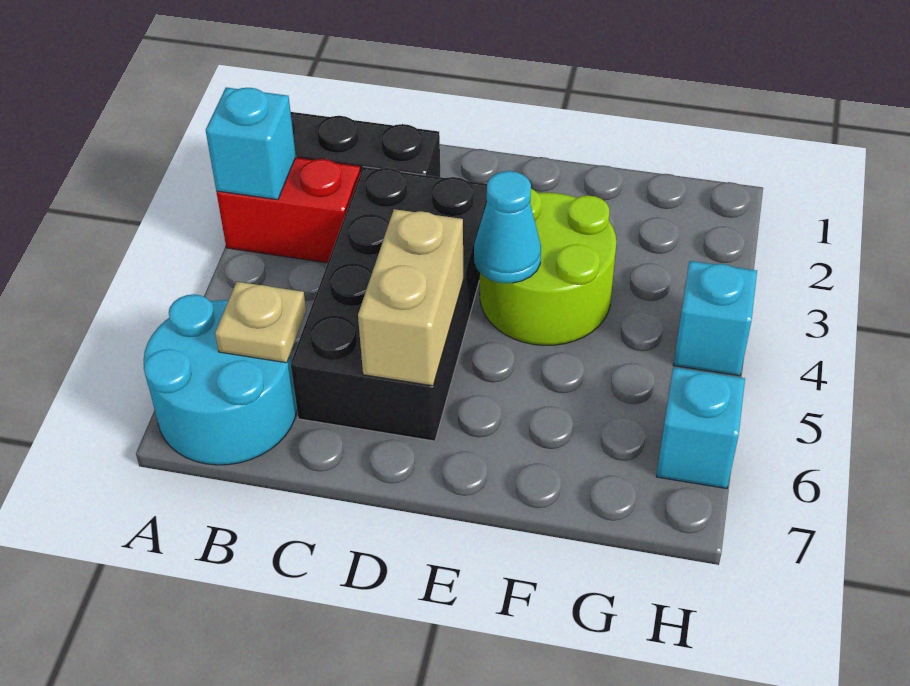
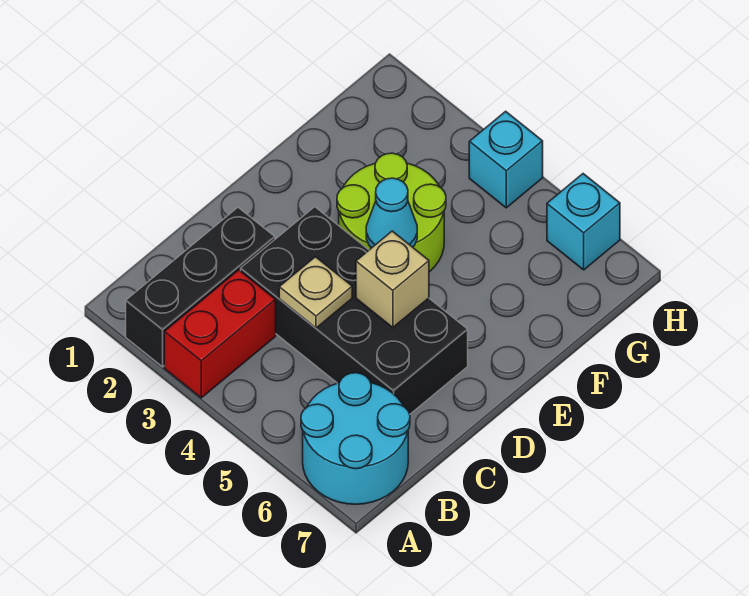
cyan 1x1 brick [206,87,296,200] -> none
tan 1x1 plate [215,282,306,363] -> tan 1x1 plate moved to [279,257,352,328]
tan 1x2 brick [358,209,463,386] -> tan 1x1 brick [356,231,429,328]

